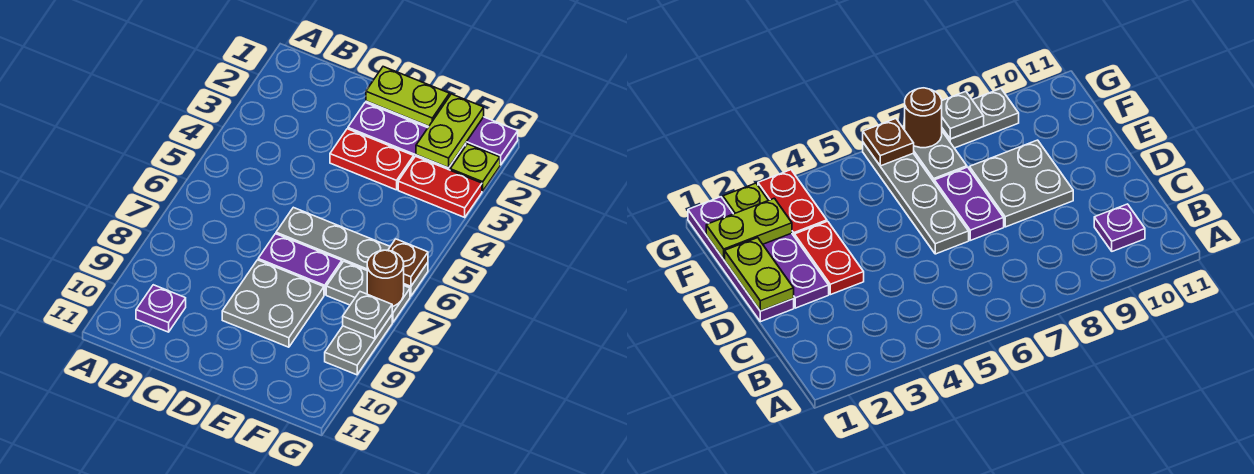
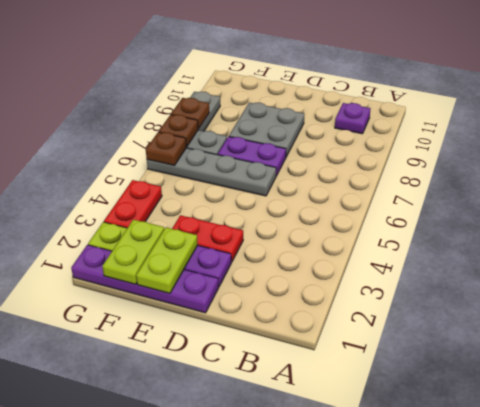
lime 1x2 plate [366,67,450,126] -> lime 1x2 plate turned to [136,228,198,293]
red 1x2 plate [398,156,482,217] -> red 1x2 plate turned to [104,180,162,228]
brown 1x1 round brick [367,250,404,307] -> brown 1x1 plate [159,115,198,147]
grey 1x1 plate [343,292,392,339] -> brown 1x1 plate [171,98,209,129]

